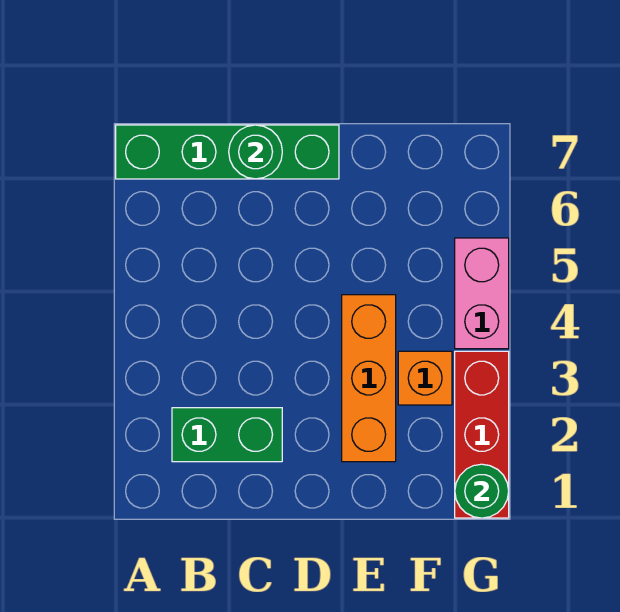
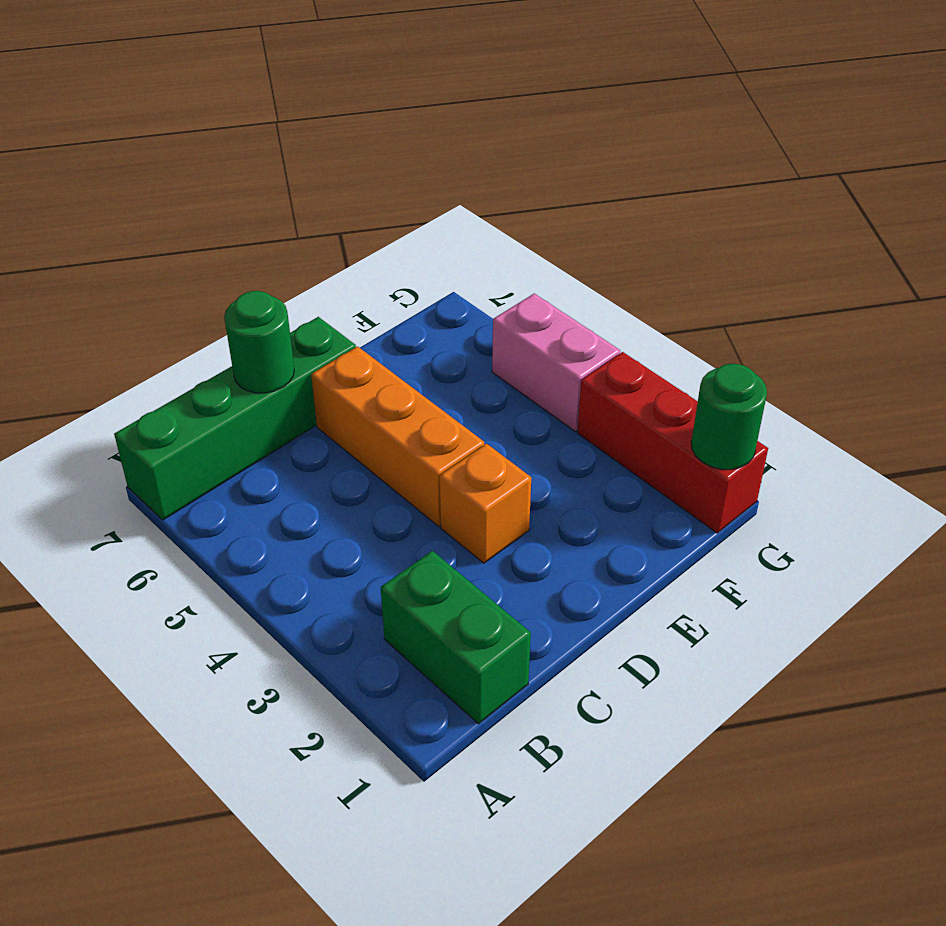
green 1x2 brick [172,408,282,462] -> green 1x2 brick turned to [381,551,531,724]
orange 1x3 brick [342,295,396,462] -> orange 1x3 brick moved to [311,346,484,526]
orange 1x1 brick [398,351,452,405] -> orange 1x1 brick moved to [440,444,531,563]

